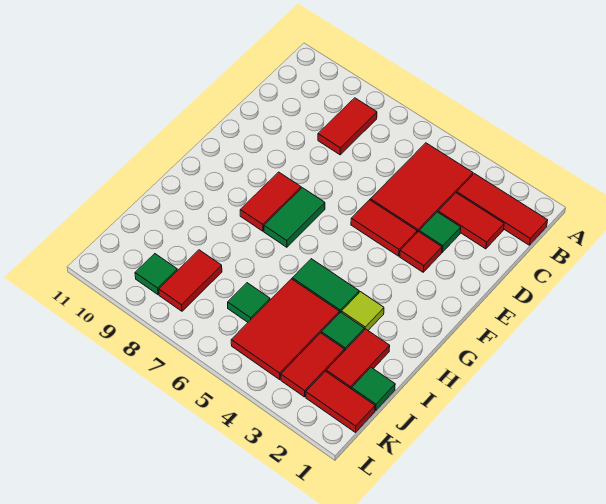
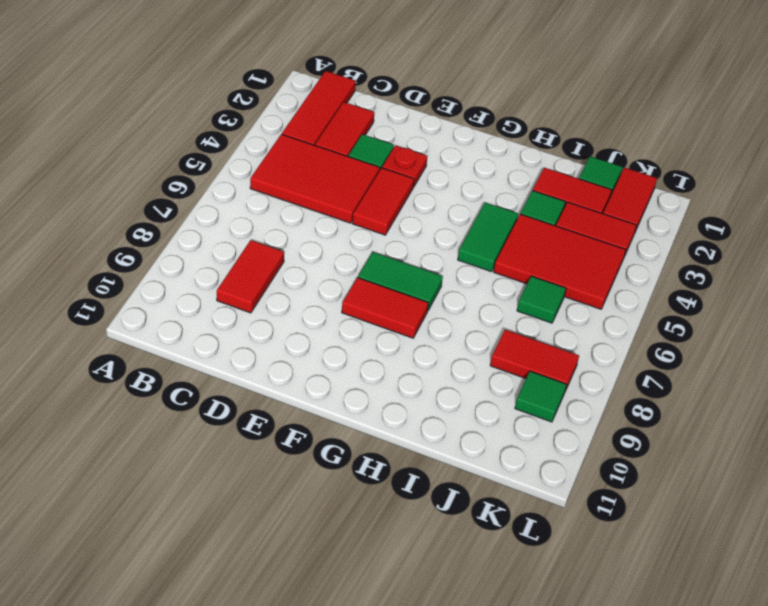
red 1x2 tile [318,98,377,155] -> red 1x2 tile turned to [217,240,284,313]
red 1x1 tile [400,232,442,272] -> red 1x1 plate [382,145,427,188]
lime 1x1 tile [342,292,384,330] -> none

